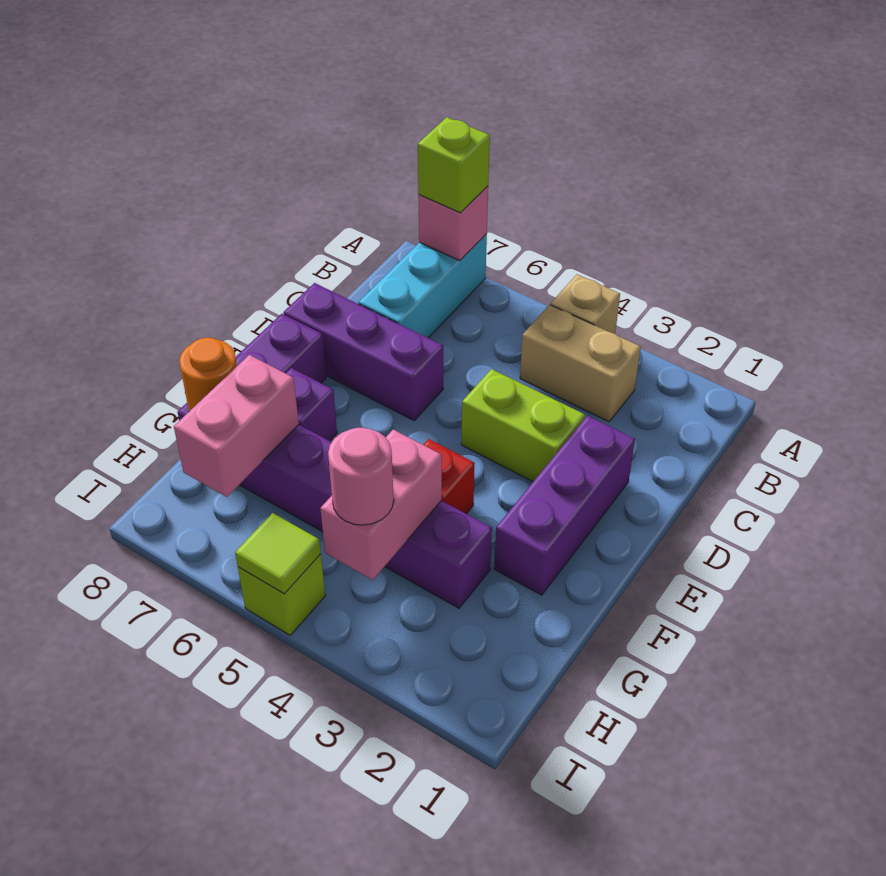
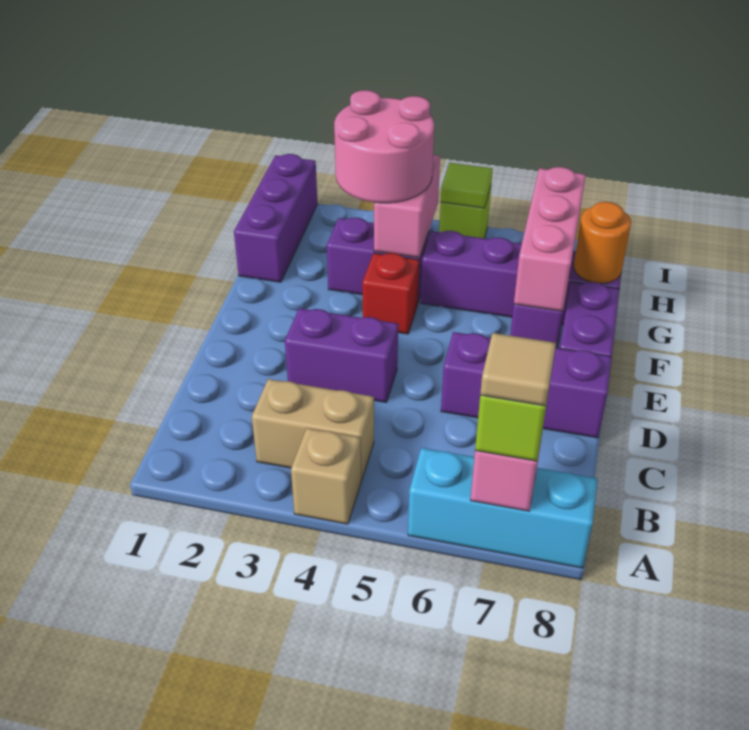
cyan 1x3 brick [358,234,487,338] -> cyan 1x3 brick turned to [408,448,598,568]
none -> tan 1x1 tile [480,333,556,406]
purple 1x3 brick [494,416,635,595] -> purple 1x3 brick moved to [234,154,318,282]
lime 1x2 brick [461,369,585,482] -> purple 1x2 brick [285,308,398,402]
pink 1x2 brick [174,355,299,497] -> pink 1x3 brick [514,167,586,311]
pink 1x1 round brick [328,428,394,525] -> pink 2x2 round brick [334,90,434,203]

